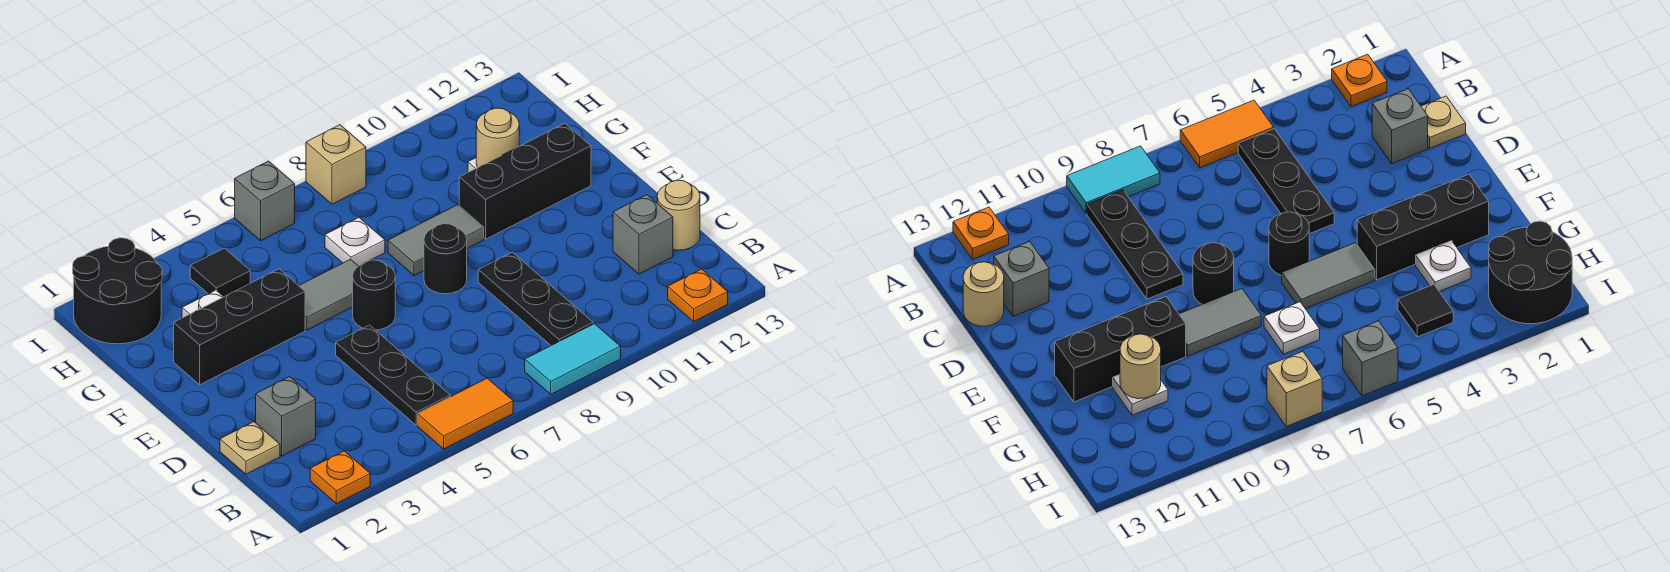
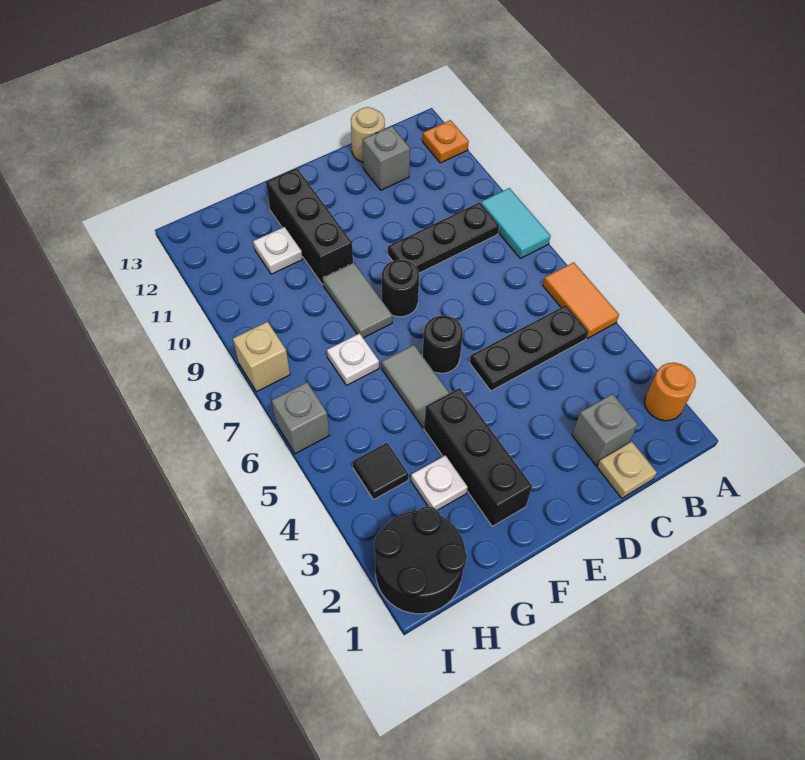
orange 1x1 plate [310,451,370,504] -> orange 1x1 round brick [644,363,696,421]
tan 1x1 round brick [476,108,519,168] -> none

